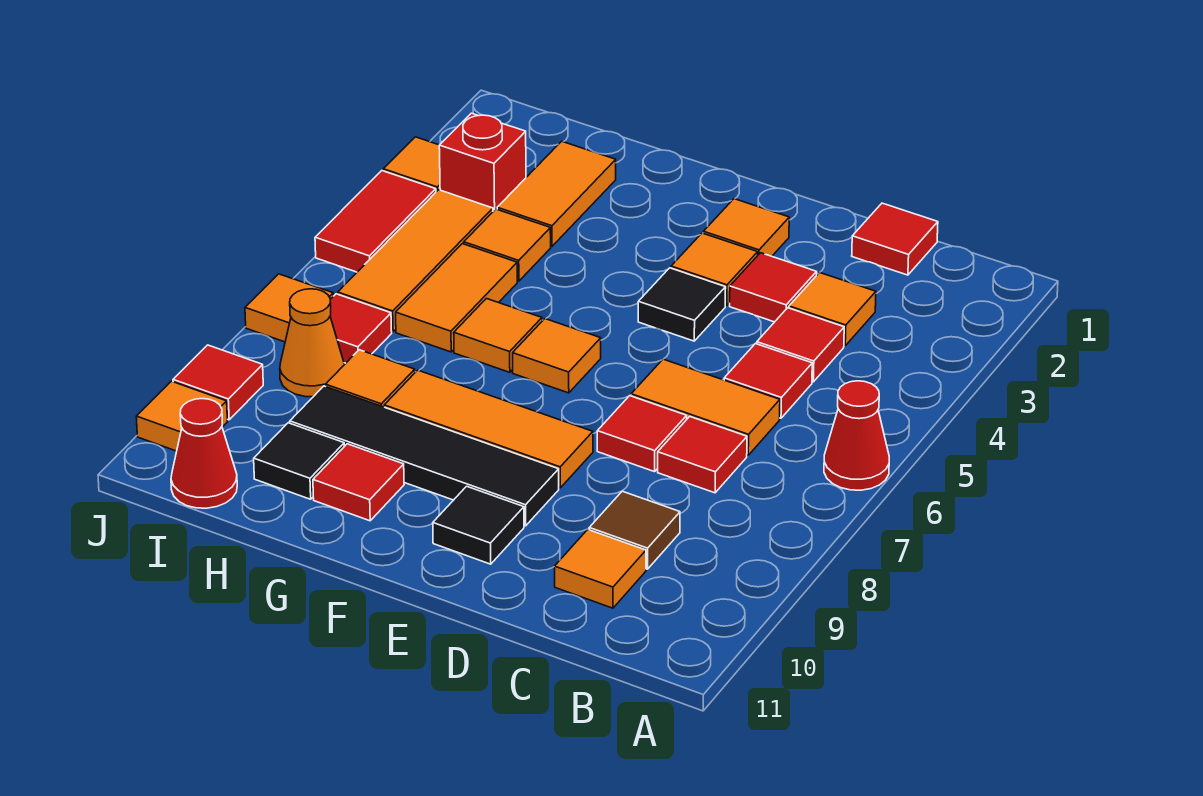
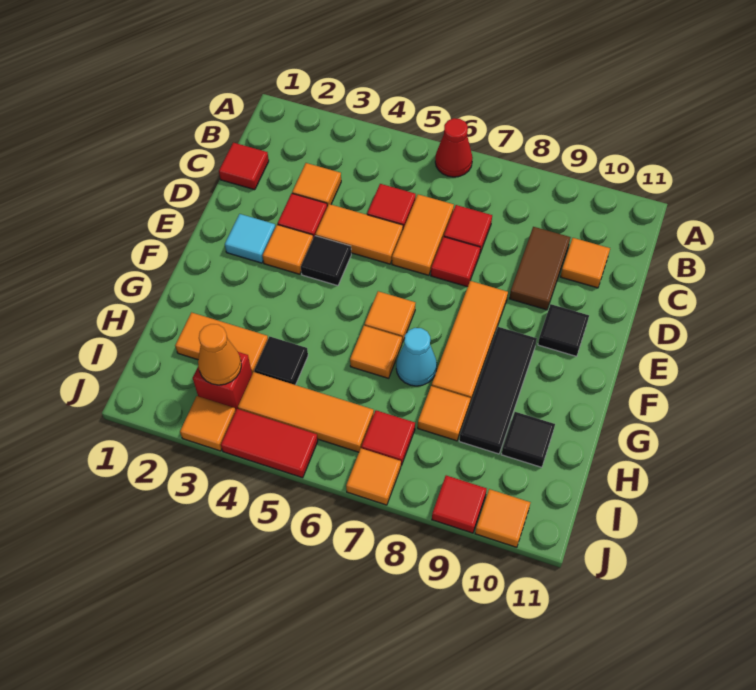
red 1x1 tile [757,308,844,382] -> none
brown 1x1 tile [589,491,680,569] -> brown 1x2 tile [509,227,570,310]
orange 1x1 tile [703,199,789,256] -> cyan 1x1 tile [225,214,275,263]
black 1x4 tile [290,386,559,526] -> black 1x3 tile [459,327,537,454]
none -> cyan 1x1 cone [396,328,437,386]
red 1x1 tile [313,444,404,521] -> none
orange 1x1 tile [464,209,551,281] -> black 1x1 tile [254,336,308,385]
orange 1x2 tile [396,244,517,352] -> orange 1x2 tile moved to [315,204,403,264]
orange 1x1 cone [280,289,344,397] -> orange 1x1 cone moved to [198,324,241,385]
red 1x1 cone [171,399,237,508] -> none

